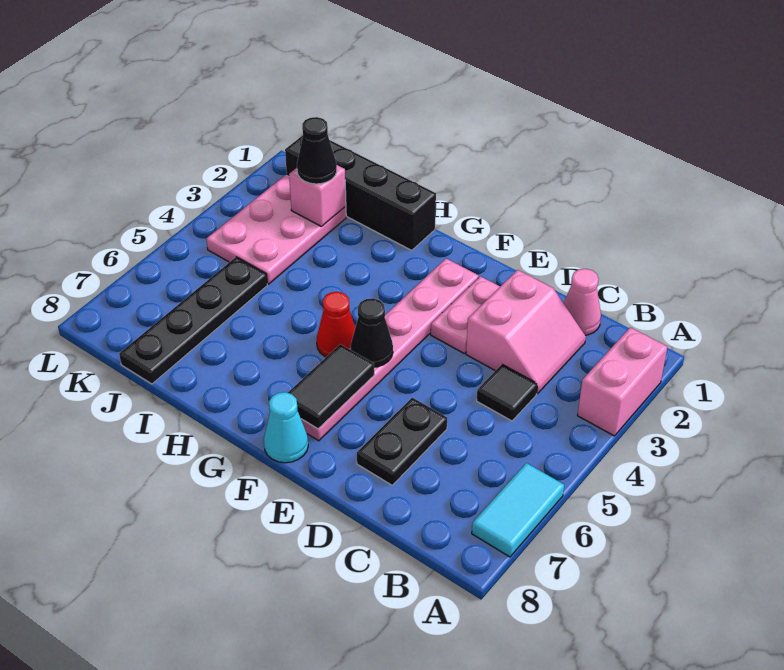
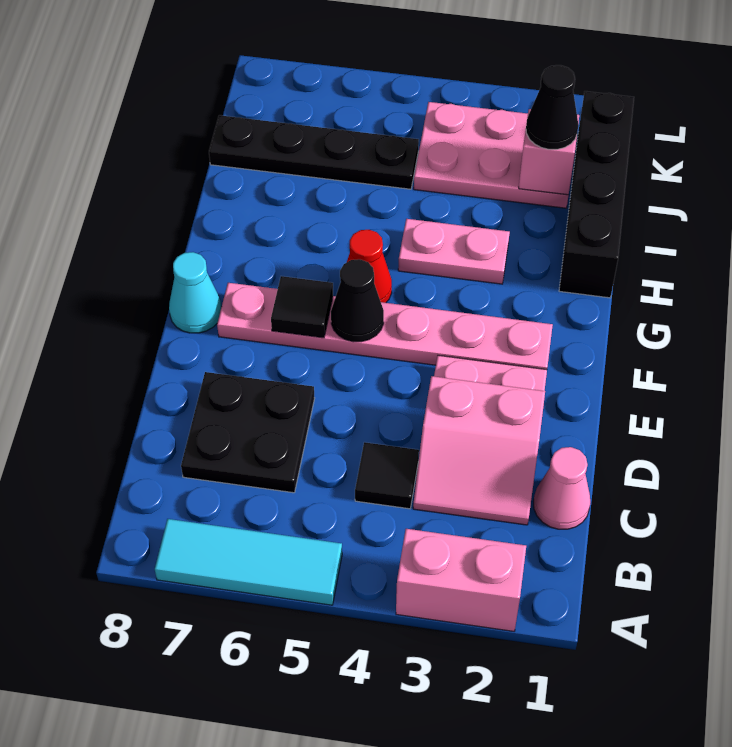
cyan 1x2 tile [472,463,564,557] -> cyan 1x3 tile [155,519,342,605]
black 1x2 plate [357,398,447,485] -> black 2x2 plate [181,372,315,493]
black 1x2 tile [288,344,374,429] -> black 1x1 tile [271,276,333,338]
none -> pink 1x2 plate [398,219,510,284]

